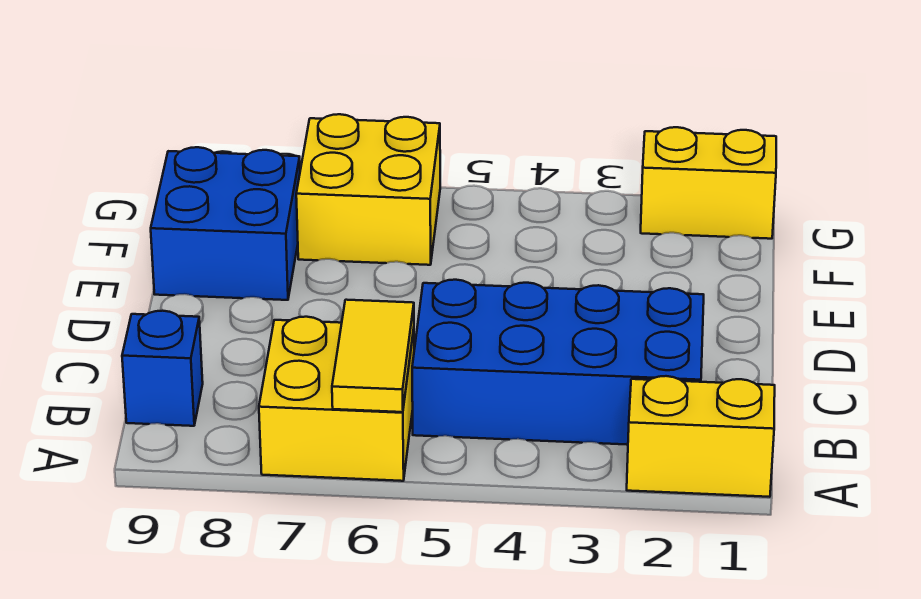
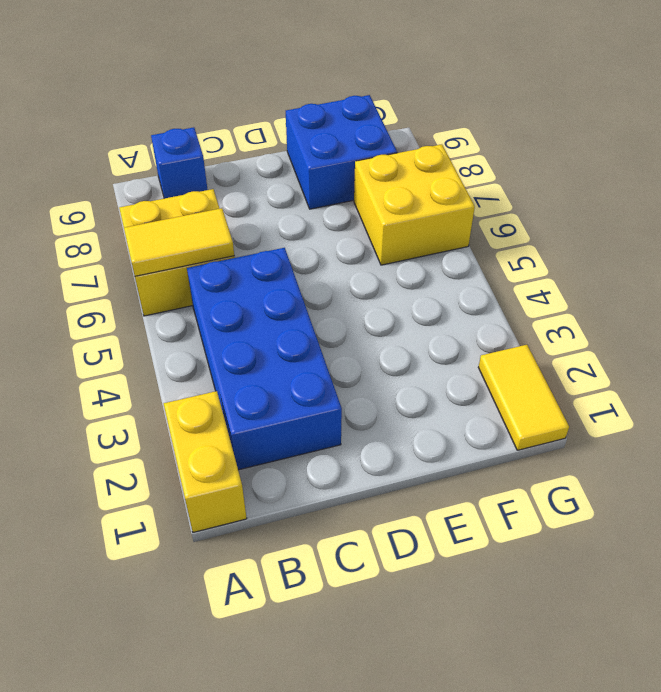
yellow 1x2 brick [641,127,776,239] -> yellow 1x2 tile [478,345,569,450]

